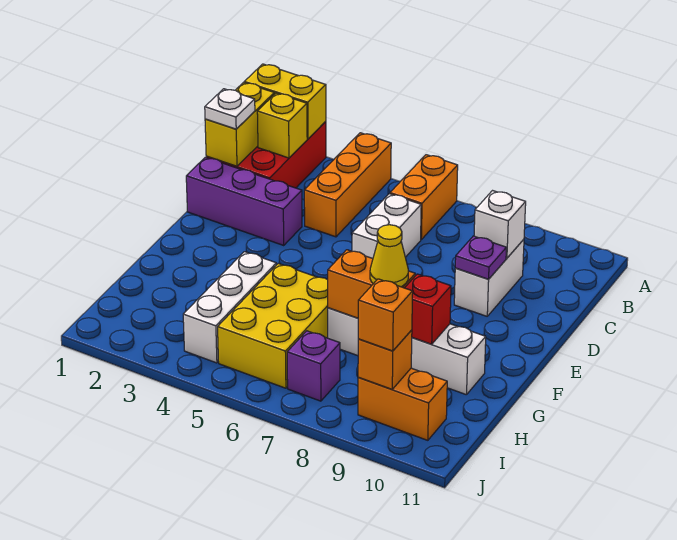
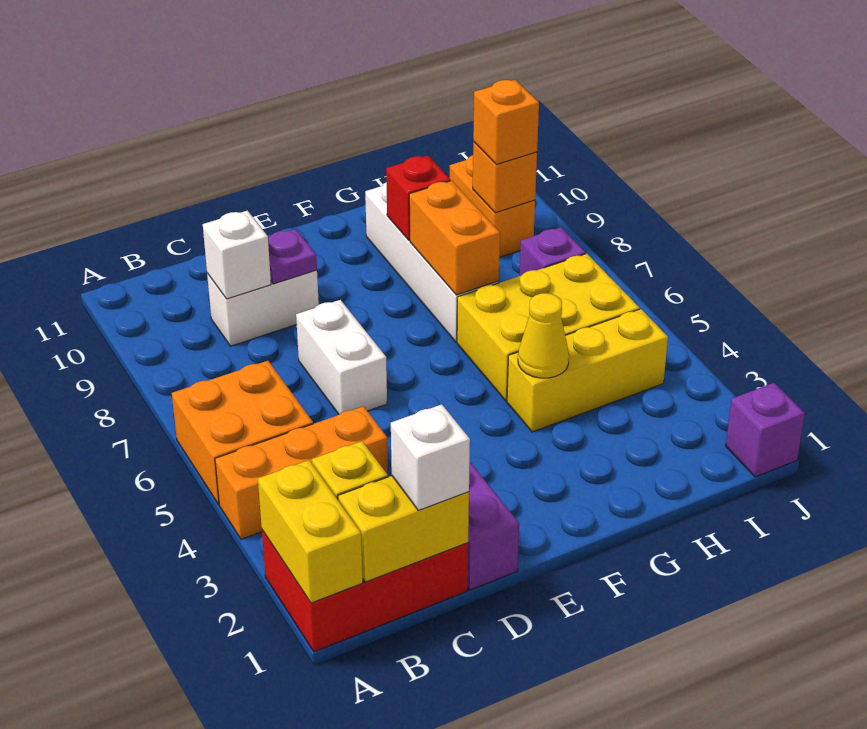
orange 1x2 brick [390,155,458,239] -> orange 2x2 brick [172,361,313,504]
white 1x1 plate [205,89,255,129] -> white 1x1 brick [391,404,470,510]
white 1x2 brick [352,194,421,258] -> white 1x2 brick turned to [296,300,387,414]
white 1x3 brick [183,252,276,363] -> yellow 1x3 brick [507,309,668,432]
yellow 1x1 cone [370,225,408,287] -> yellow 1x1 cone moved to [518,293,569,378]
none -> purple 1x1 brick [726,383,805,477]

